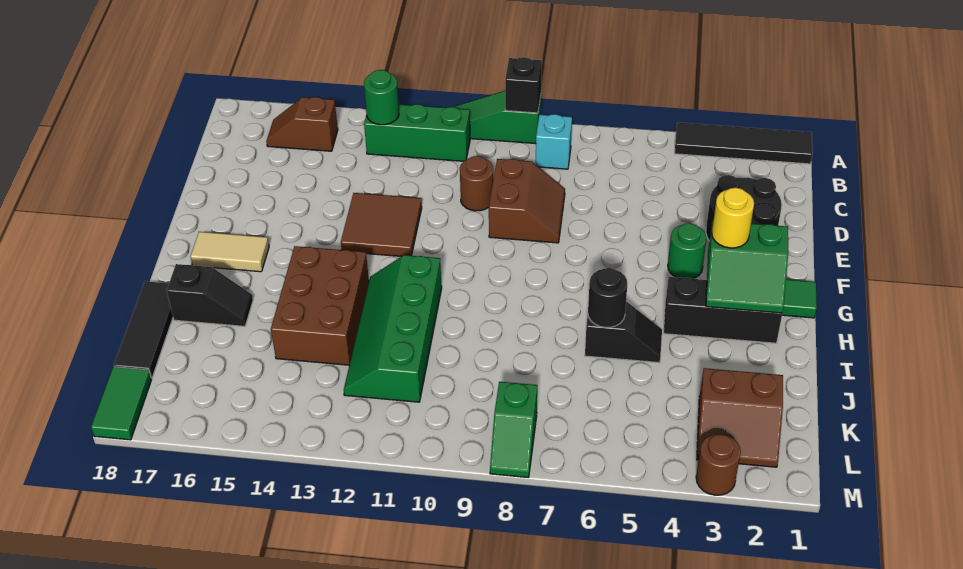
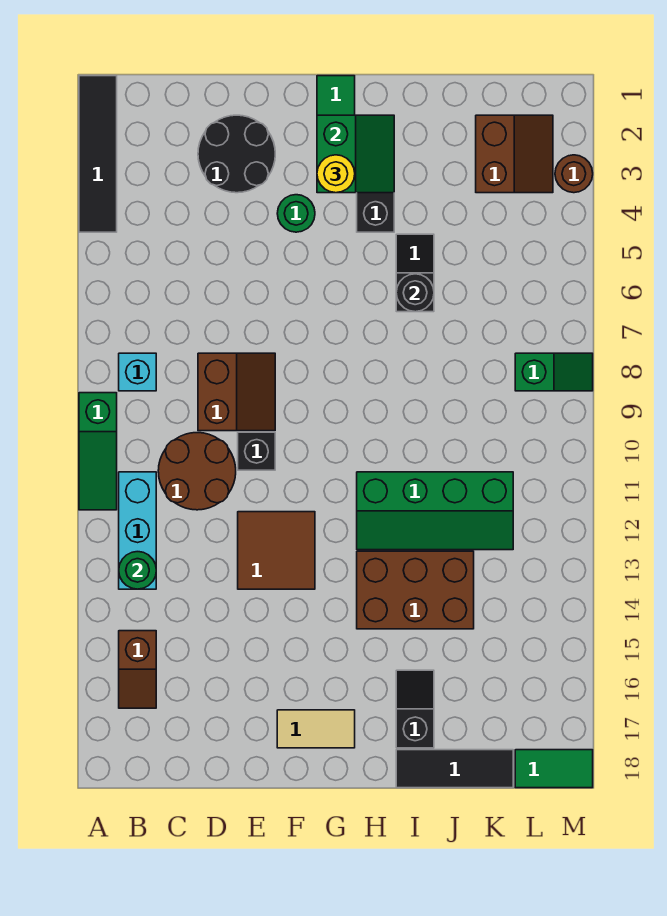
black 1x1 brick [505,57,542,113] -> black 1x1 brick moved to [238,432,275,470]
green 1x3 brick [364,104,470,161] -> cyan 1x3 brick [119,472,156,589]
brown 2x2 slope [489,159,565,243] -> brown 2x2 slope turned to [198,353,275,431]
brown 1x1 round brick [460,156,493,211] -> brown 2x2 round brick [158,433,236,510]
tan 1x2 tile [190,232,269,272] -> tan 1x2 tile turned to [277,710,355,748]

